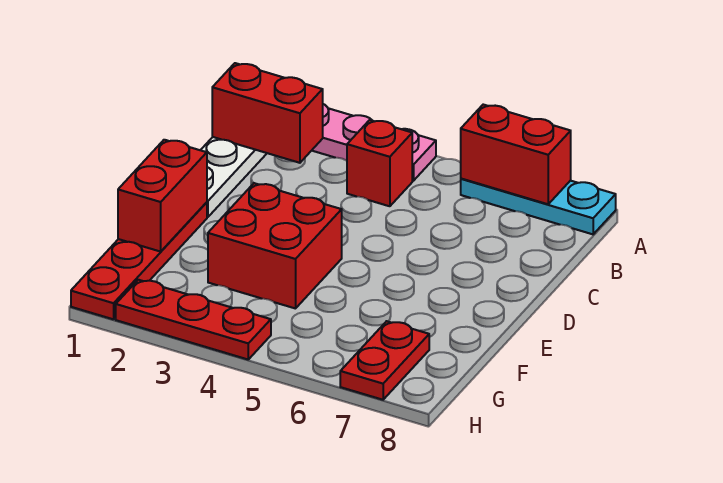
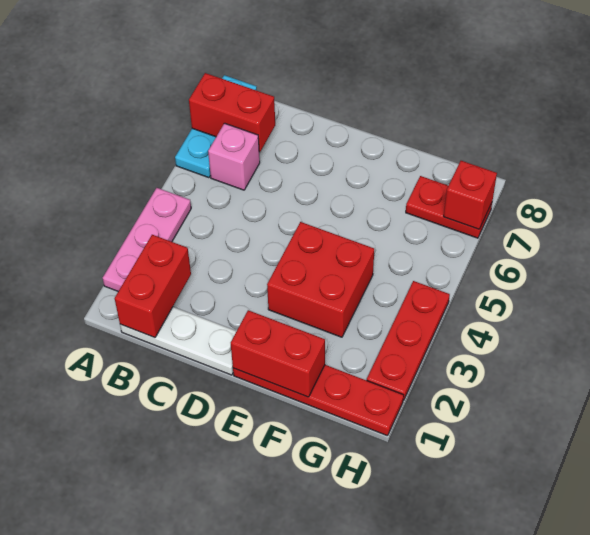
red 1x2 brick [461,105,571,204] -> red 1x2 brick turned to [189,73,275,152]
red 1x1 brick [347,120,412,206] -> red 1x1 brick moved to [444,161,497,229]
none -> pink 1x1 brick [208,123,260,190]

